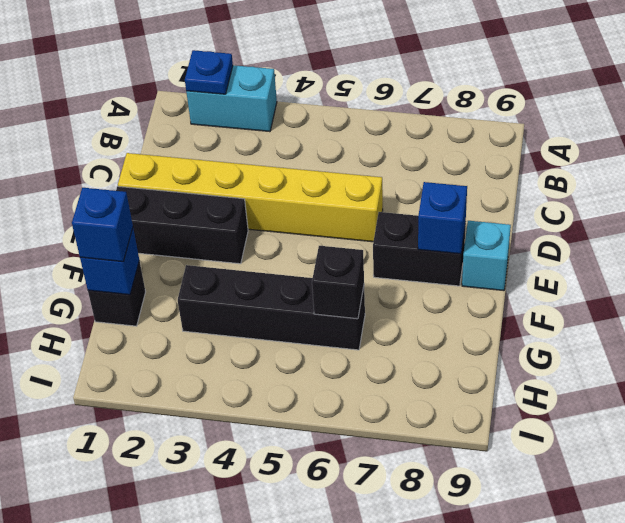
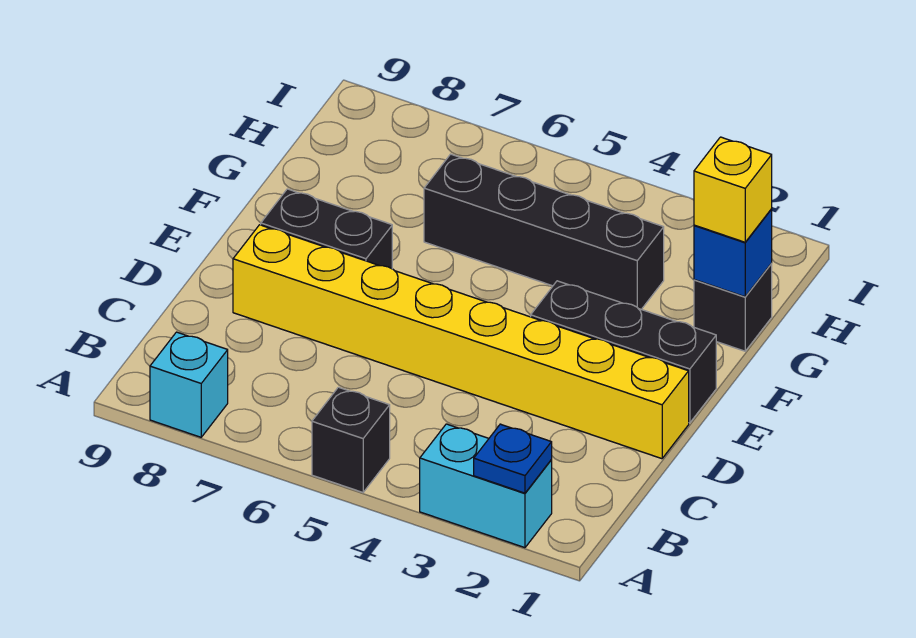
yellow 1x6 brick [118,153,383,242] -> yellow 1x8 brick [233,225,689,459]
blue 1x1 brick [418,182,467,254] -> none
cyan 1x1 brick [462,221,511,291] -> cyan 1x1 brick moved to [150,332,228,437]
blue 1x1 brick [72,188,133,262] -> yellow 1x1 brick [694,137,772,242]
black 1x1 brick [312,246,364,319] -> black 1x1 brick moved to [312,387,390,492]

